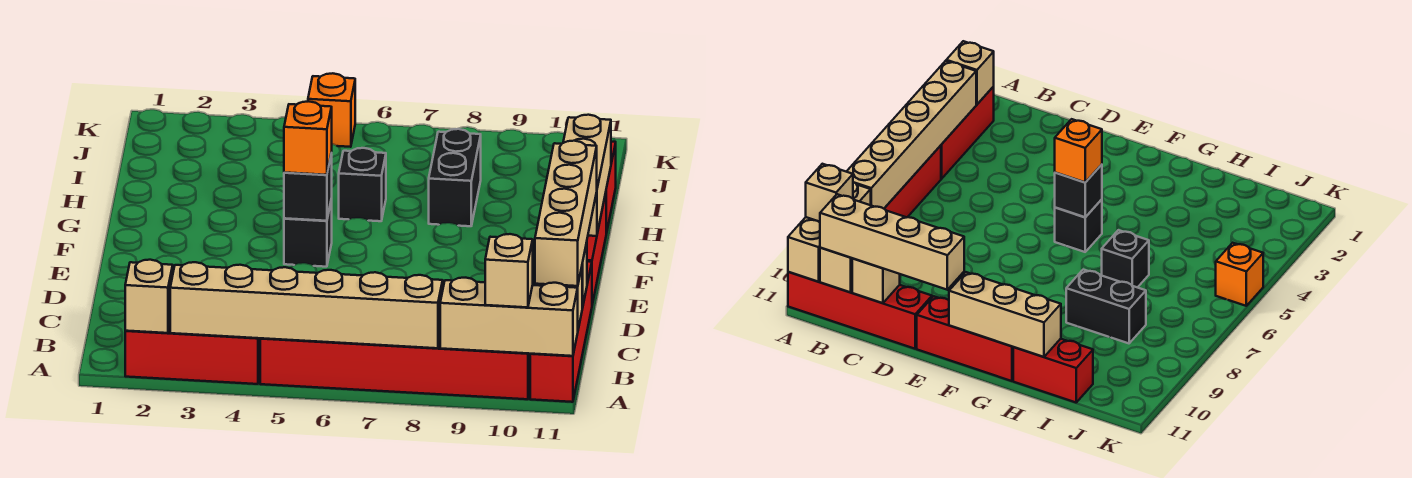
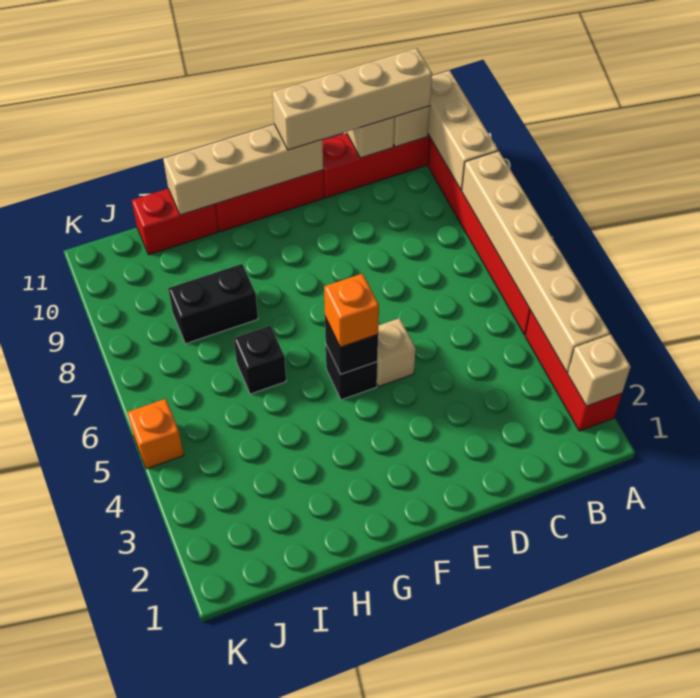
tan 1x1 brick [485,234,533,307] -> tan 1x1 brick moved to [377,318,416,387]
tan 1x3 brick [563,115,611,236] -> tan 1x4 brick [163,124,323,215]

